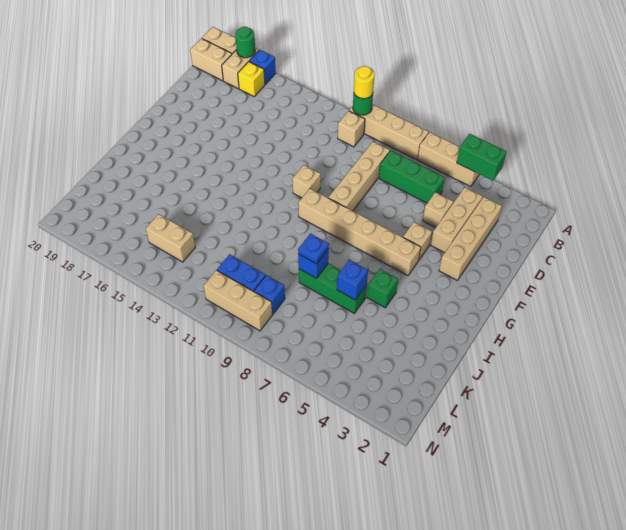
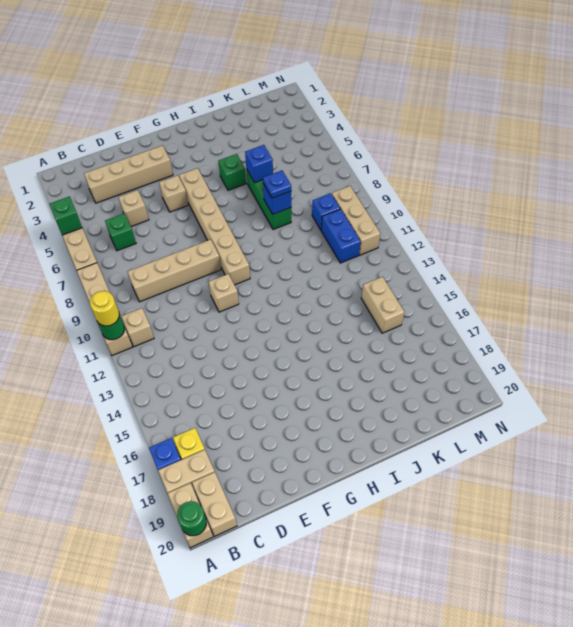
green 1x2 brick [457,134,507,180] -> green 1x1 brick [49,197,82,235]
green 1x1 round brick [235,27,255,58] -> green 1x1 round brick moved to [177,501,206,536]
tan 1x3 brick [431,187,483,253] -> none
green 1x3 brick [379,151,445,203] -> green 1x1 brick [105,213,136,251]

